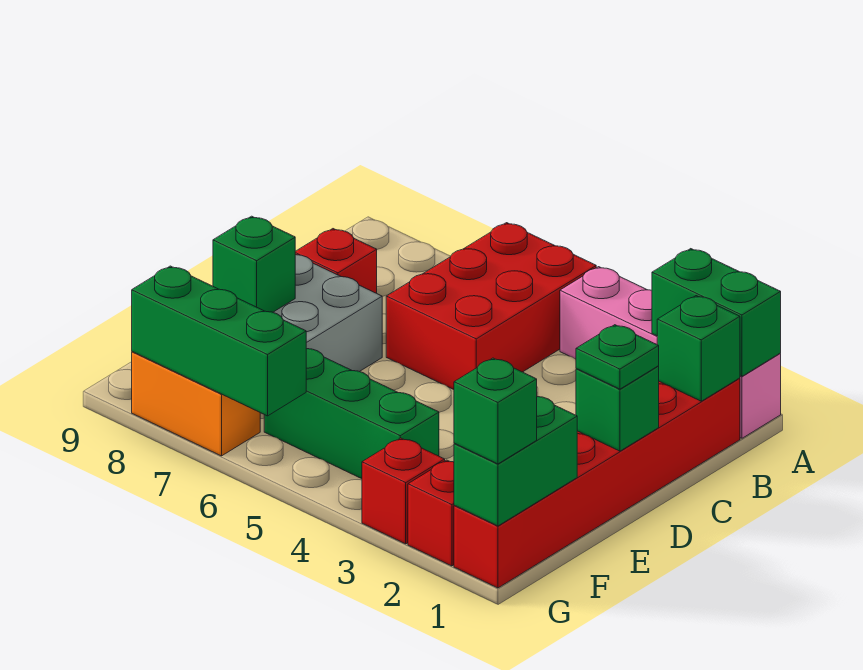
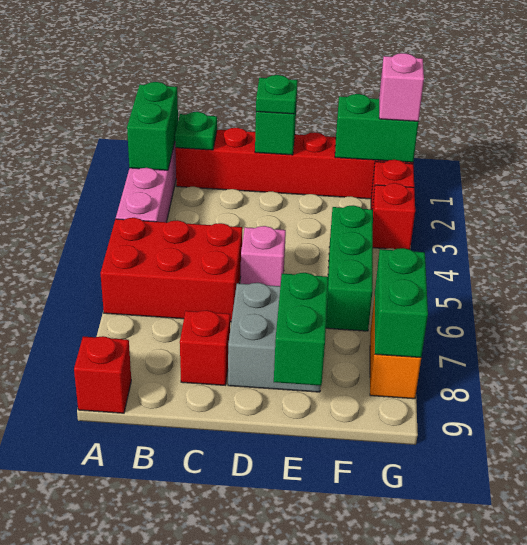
none -> red 1x1 brick [74,336,131,413]
green 1x1 brick [657,296,740,401] -> green 1x1 plate [175,112,217,150]
none -> pink 1x1 brick [240,226,286,286]
green 1x1 brick [213,216,295,312] -> green 1x2 brick [274,273,328,386]
green 1x1 brick [454,358,537,464] -> pink 1x1 brick [379,53,424,121]
green 1x3 brick [132,266,306,416] -> green 1x2 brick [375,248,428,357]

